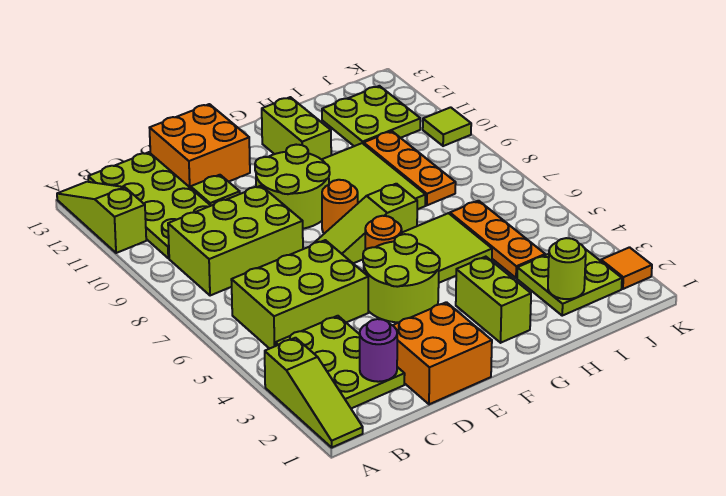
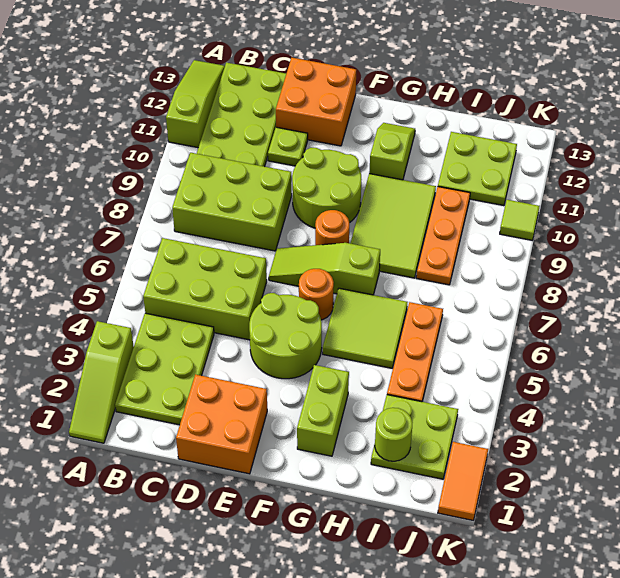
purple 1x1 round brick [360,319,397,382] -> none
lime 1x2 brick [262,97,331,159] -> lime 1x2 slope [369,123,415,180]
orange 1x1 tile [601,247,652,289] -> orange 1x2 tile [438,442,488,520]

